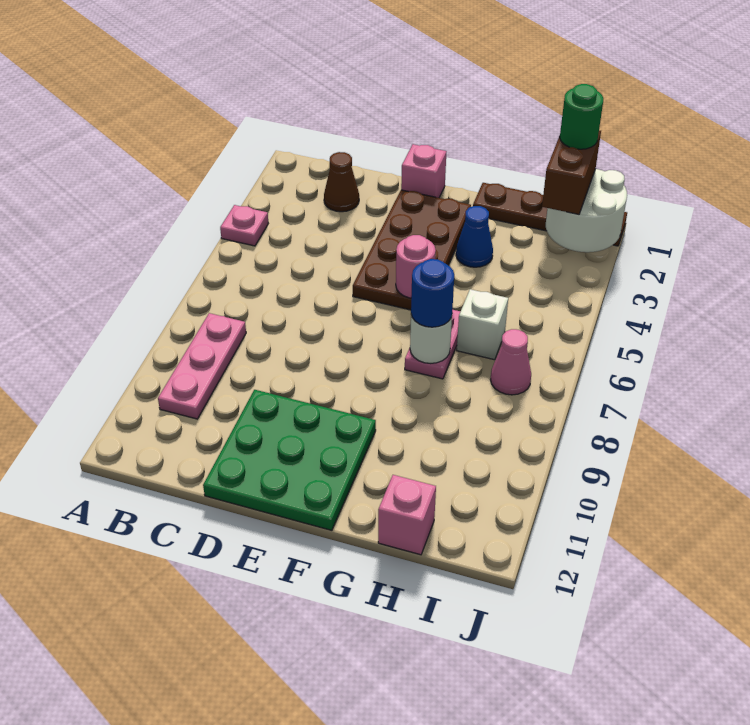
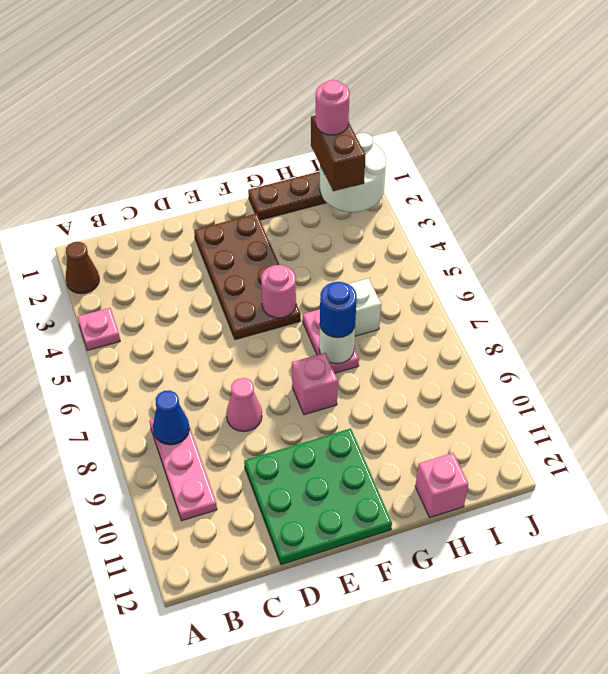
brown 1x1 cone [324,152,359,212] -> brown 1x1 cone moved to [66,242,99,294]
pink 1x1 brick [401,144,447,198] -> pink 1x1 brick moved to [292,353,338,415]
blue 1x1 cone [456,206,493,267] -> blue 1x1 cone moved to [153,390,190,445]
green 1x1 round brick [560,84,603,149] -> pink 1x1 round brick [316,80,350,135]
pink 1x1 cone [490,329,531,395] -> pink 1x1 cone moved to [226,378,262,432]

